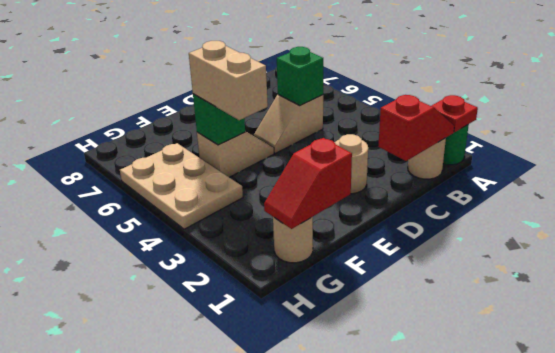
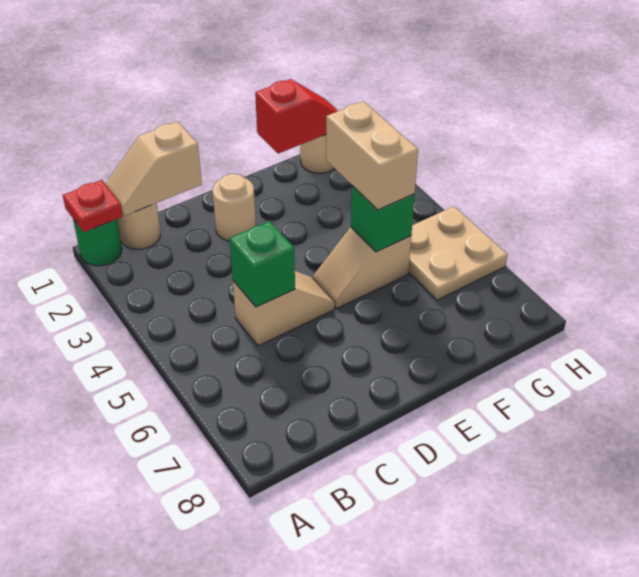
red 1x2 slope [378,95,454,161] -> tan 1x2 slope [105,122,202,215]
tan 2x3 plate [120,143,243,229] -> tan 2x2 plate [409,206,507,300]

